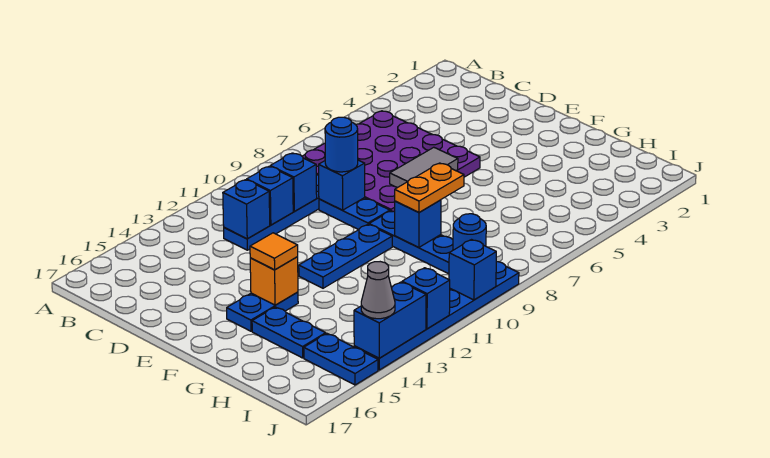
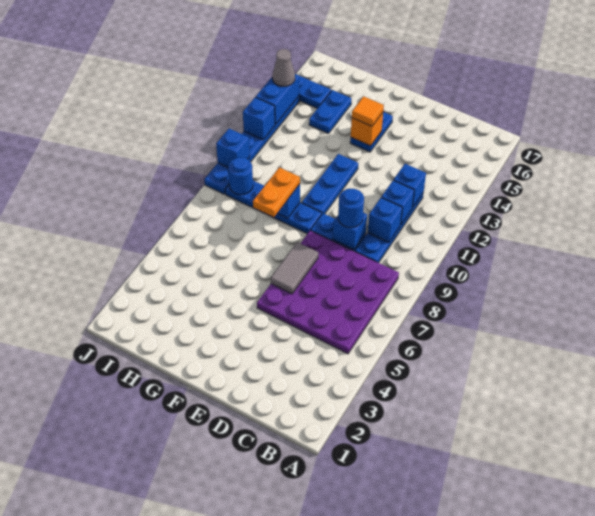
blue 1x2 plate [252,307,326,358] -> blue 1x2 plate turned to [309,90,352,134]

